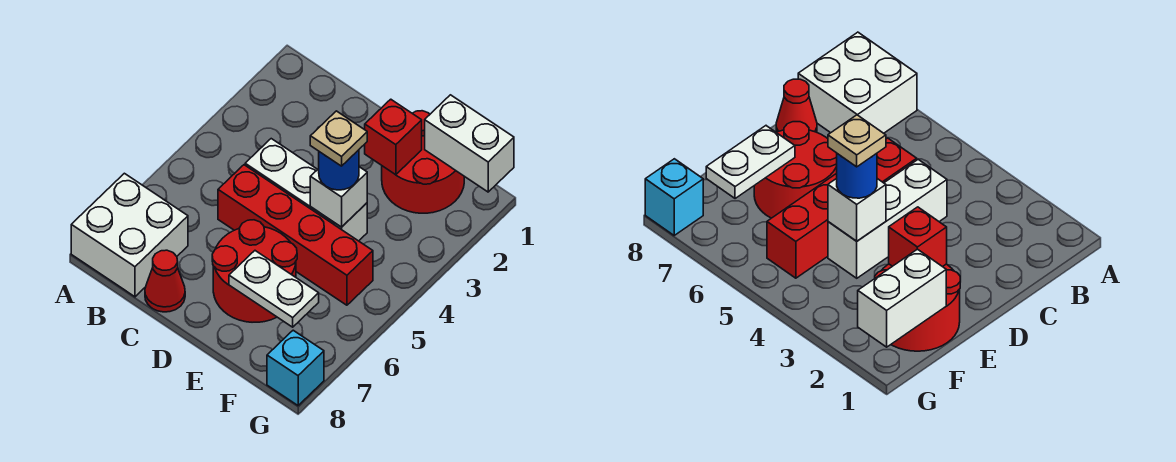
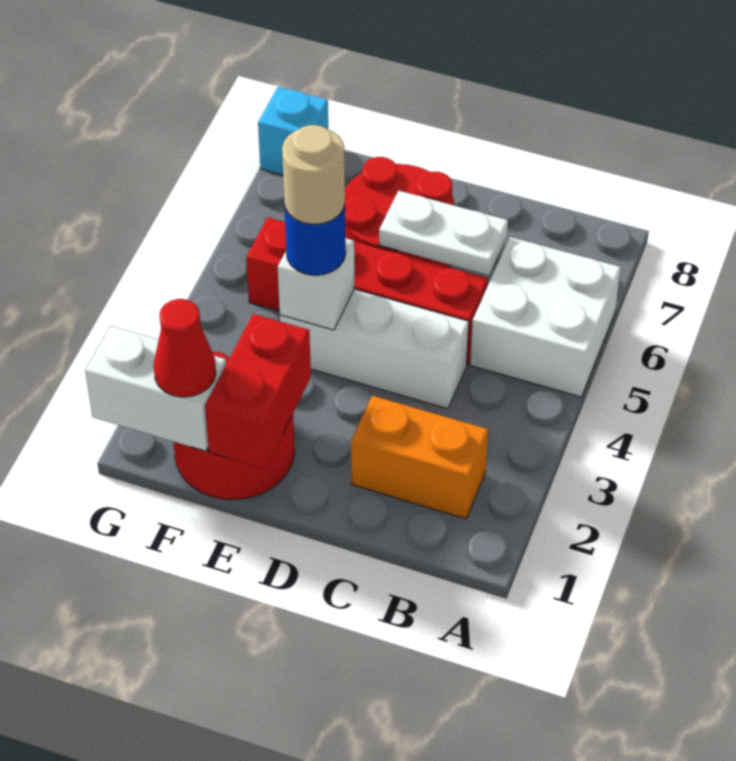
white 2x2 brick [71,173,188,297] -> white 2x2 brick moved to [470,237,621,397]
none -> orange 1x2 brick [351,396,488,519]
red 1x1 cone [145,250,185,312] -> red 1x1 cone moved to [154,299,216,397]
red 1x1 brick [365,99,422,175] -> red 1x2 brick [205,314,311,469]
tan 1x1 plate [310,111,367,166] -> tan 1x1 round brick [282,125,345,224]
white 1x2 plate [229,251,319,327] -> white 1x2 plate moved to [379,191,508,275]

